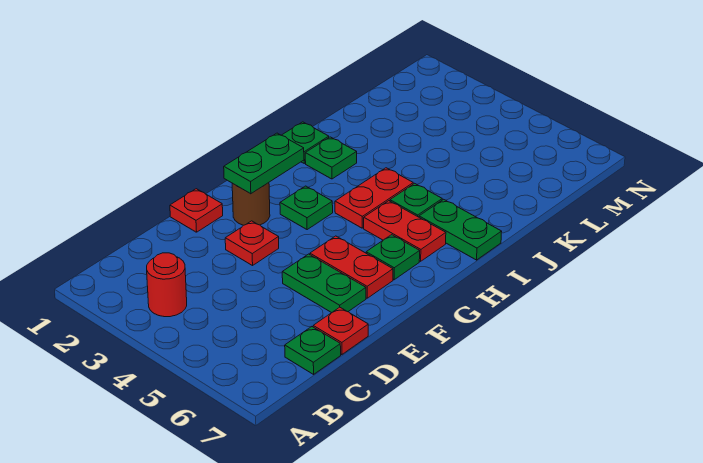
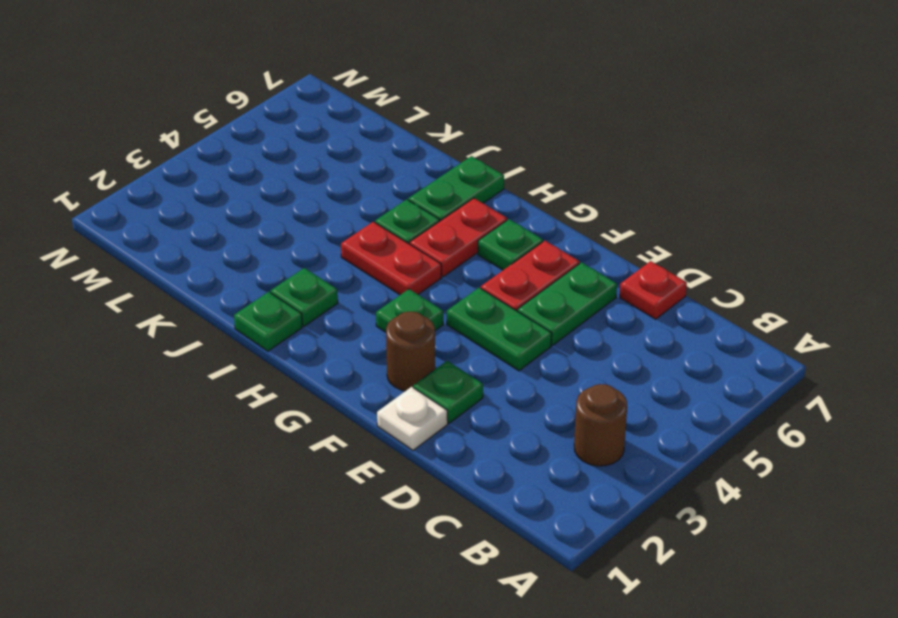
red 1x1 round brick [147,253,187,317] -> brown 1x1 round brick [574,384,627,466]
green 1x1 plate [285,327,341,374] -> green 1x1 plate moved to [413,361,483,423]
red 1x1 plate [170,189,223,232] -> white 1x1 plate [377,387,448,450]
red 1x1 plate [225,221,279,266] -> none
green 1x2 plate [224,133,304,194] -> green 1x2 plate moved to [447,288,552,371]

